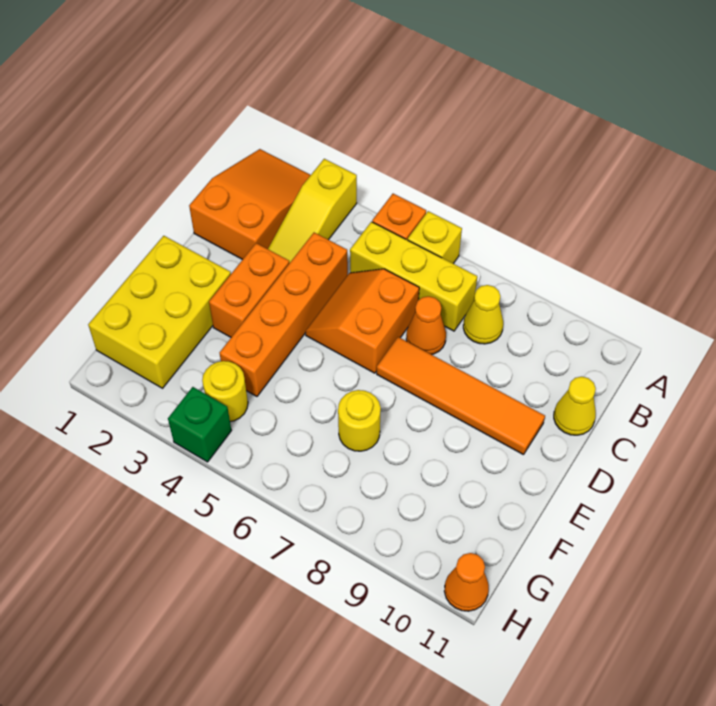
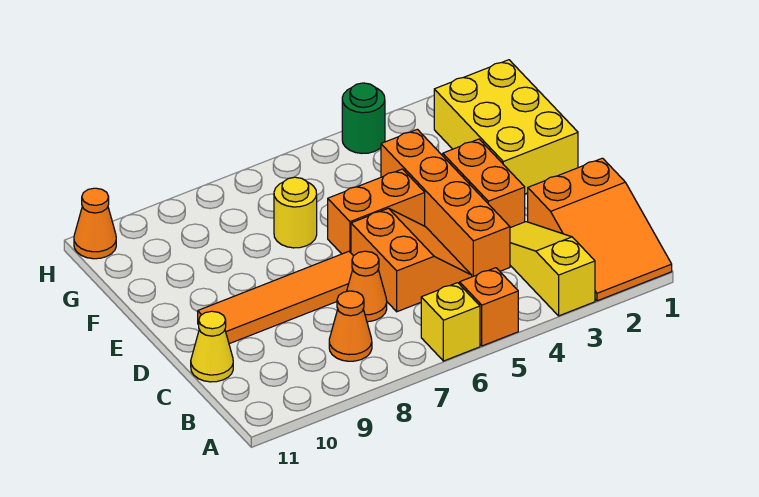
yellow 1x3 brick [350,222,477,331] -> none
yellow 1x1 cone [463,285,503,344] -> orange 1x1 cone [329,291,372,361]
none -> orange 1x2 brick [328,169,425,254]
yellow 1x1 round brick [202,361,248,422] -> none
green 1x1 brick [168,387,231,462] -> green 1x1 round brick [342,83,385,153]

